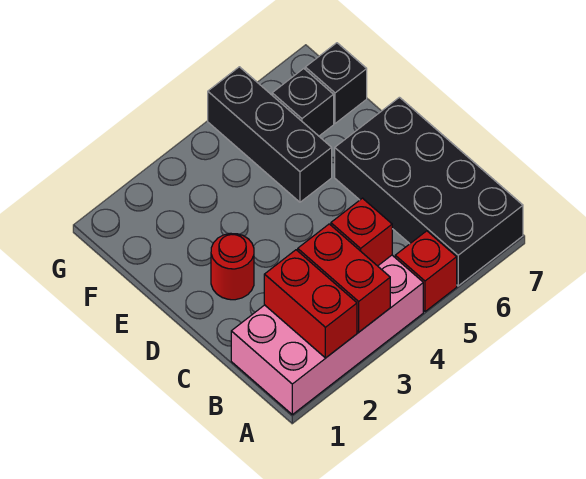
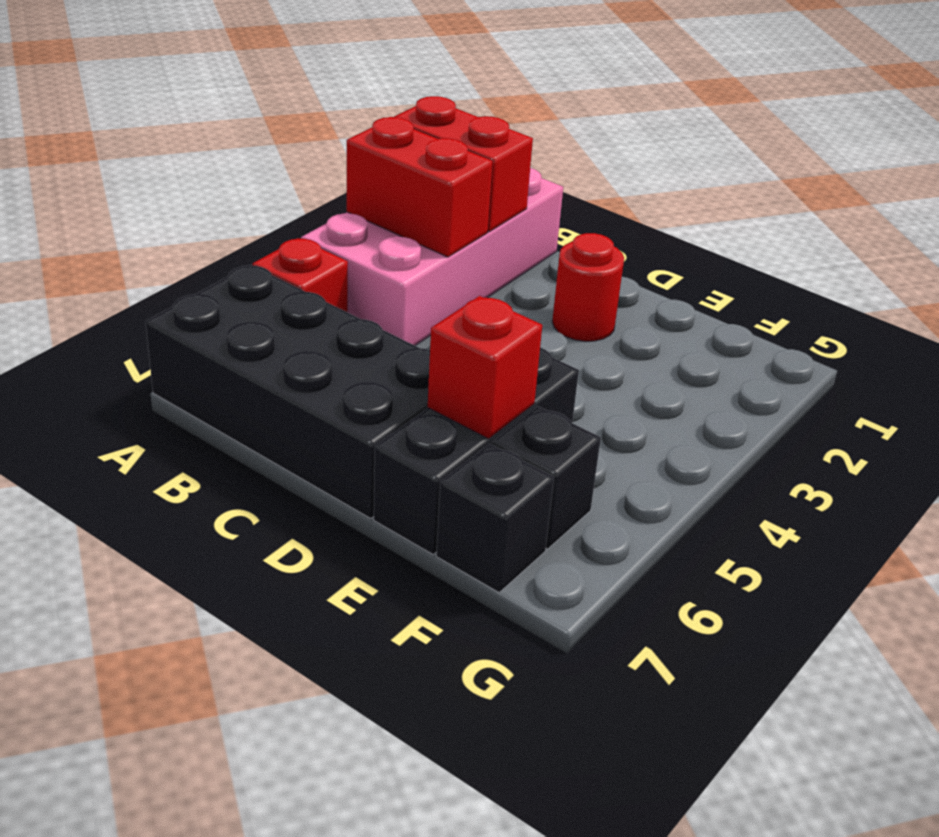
red 1x1 brick [331,198,392,266] -> red 1x1 brick moved to [428,296,542,439]
black 1x3 brick [208,67,332,202] -> black 1x3 brick turned to [374,347,579,555]

